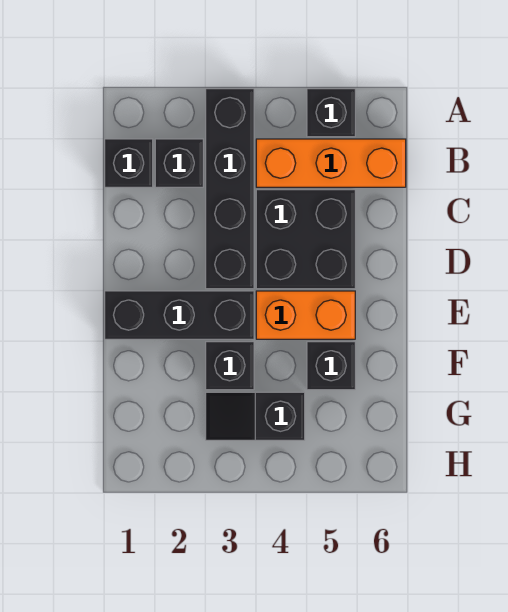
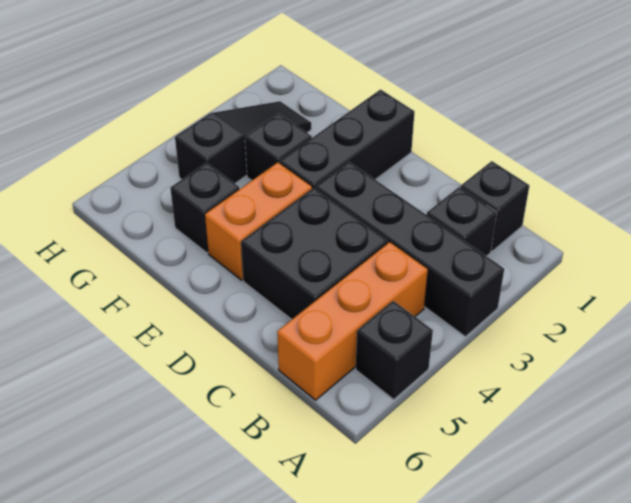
black 1x2 slope [206,392,305,440] -> black 1x3 slope [175,101,311,183]

